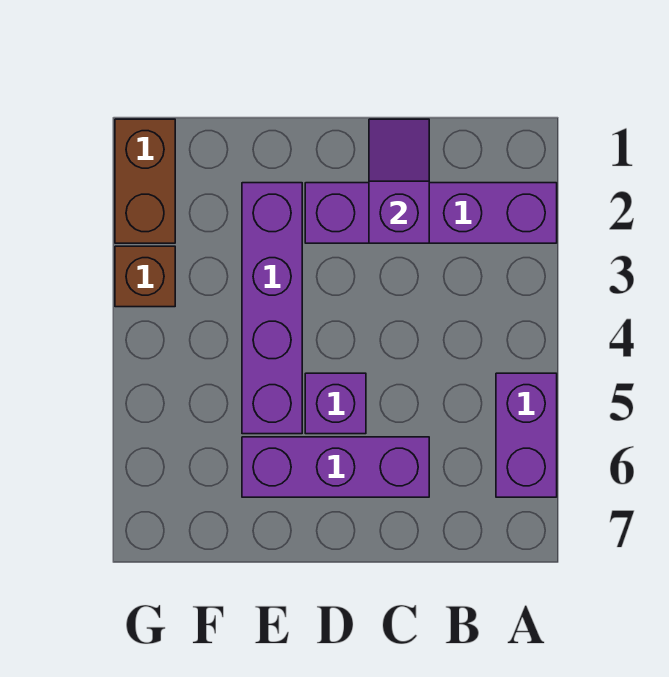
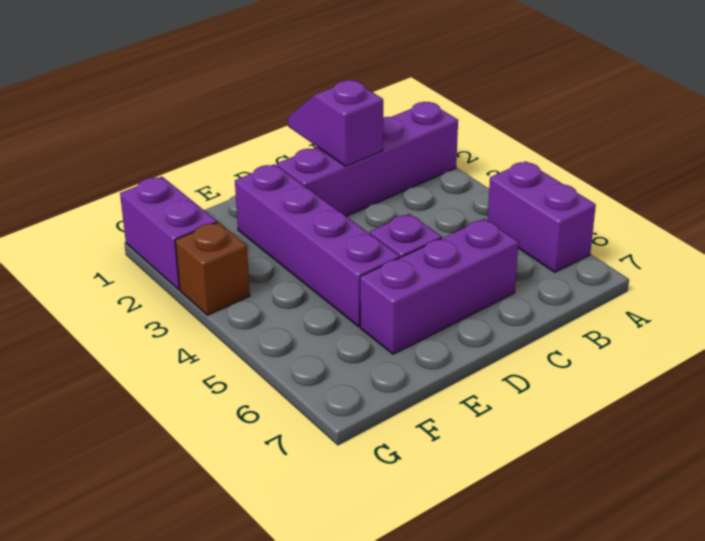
brown 1x2 brick [115,119,175,243] -> purple 1x2 brick [120,177,217,289]

